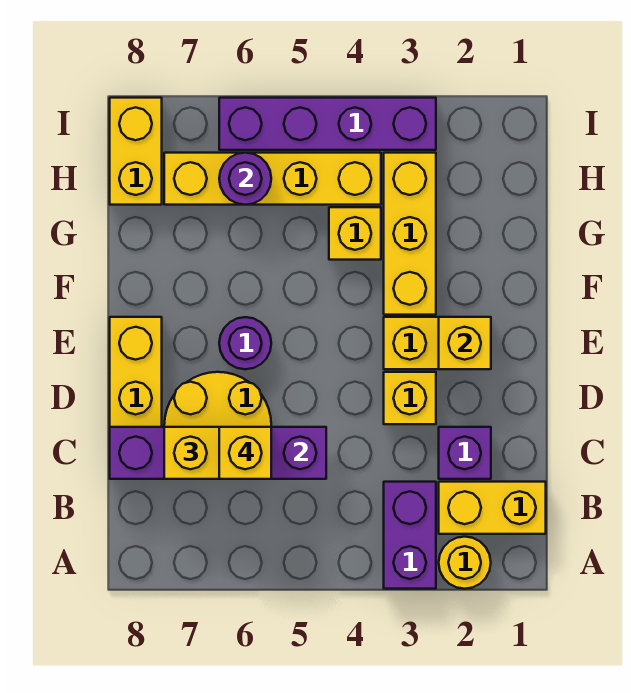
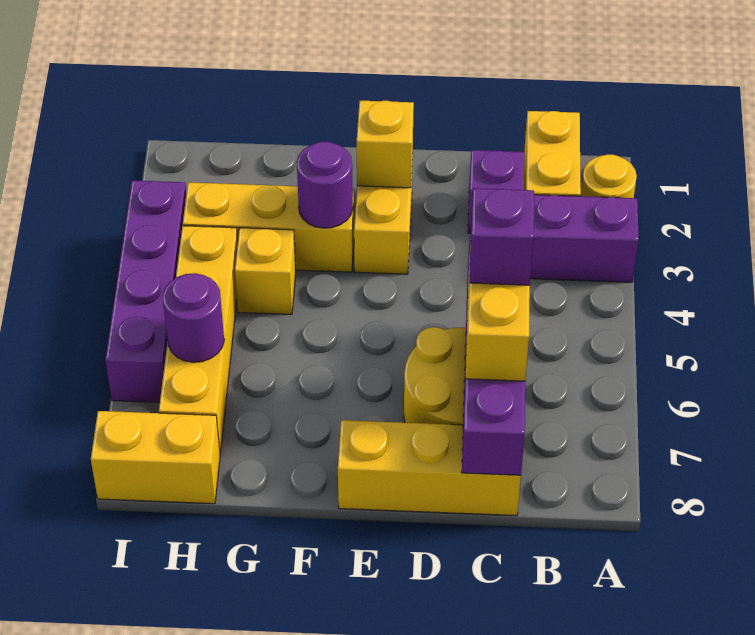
yellow 1x1 brick [219,427,271,479] -> purple 1x1 brick [469,188,534,285]
yellow 1x1 brick [384,372,436,424] -> none
purple 1x1 round brick [219,317,271,369] -> purple 1x1 round brick moved to [297,142,353,228]

